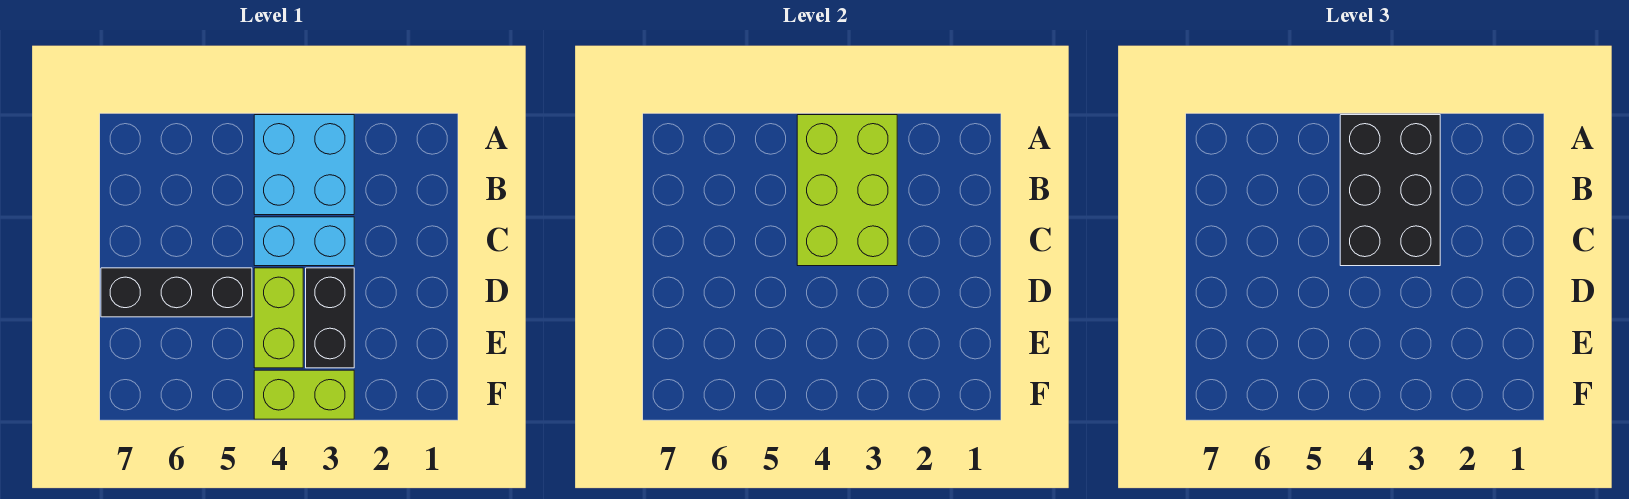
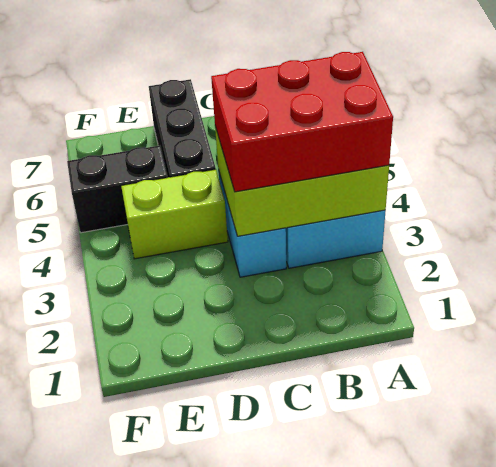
black 2x3 brick [1340,115,1440,266] -> red 2x3 brick [211,52,393,192]
black 1x2 brick [306,268,354,368] -> black 1x2 brick moved to [67,146,167,233]
lime 1x2 brick [254,370,354,419] -> none

